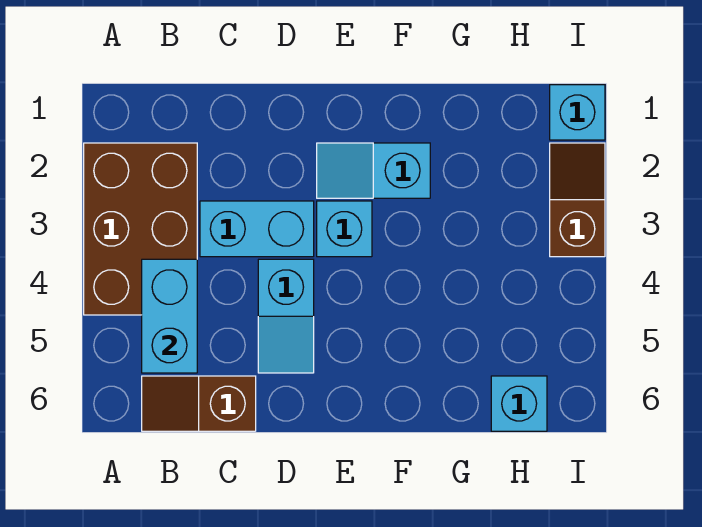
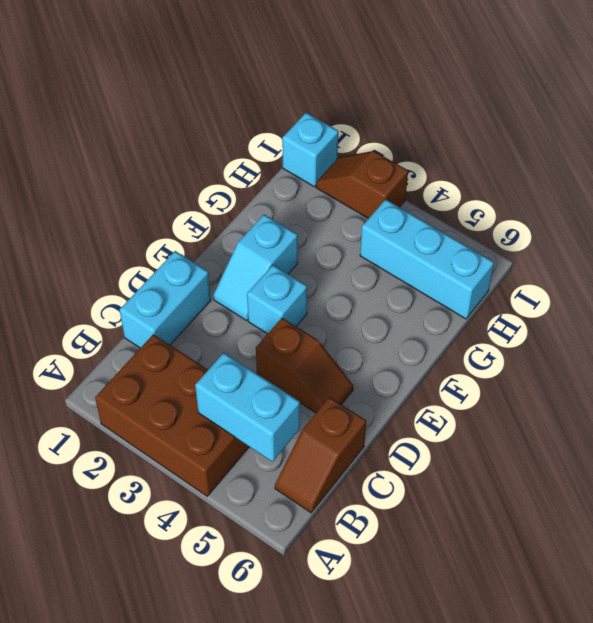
cyan 1x2 brick [200,201,314,257] -> cyan 1x2 brick moved to [120,251,211,348]
cyan 1x2 slope [258,259,314,373] -> brown 1x2 slope [256,318,353,413]
cyan 1x1 brick [491,376,547,431] -> cyan 1x3 brick [360,199,494,319]

